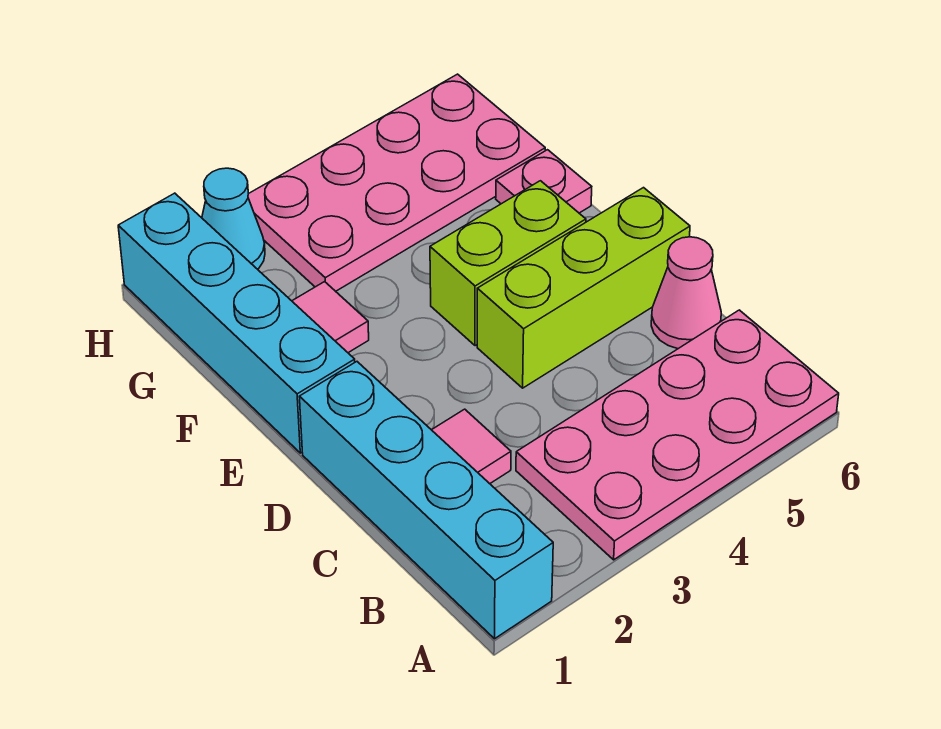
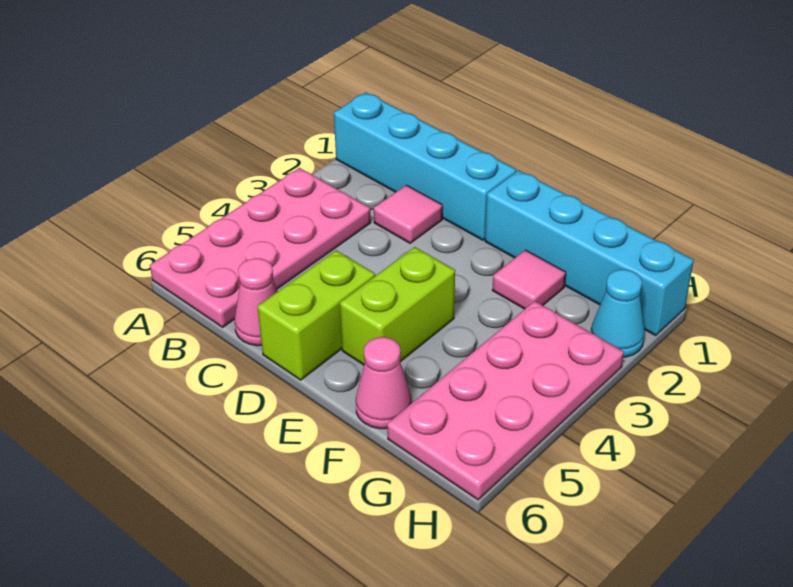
lime 1x3 brick [477,188,690,388] -> lime 1x2 brick [257,250,375,380]
pink 1x1 plate [496,150,592,213] -> pink 1x1 cone [356,337,411,429]

